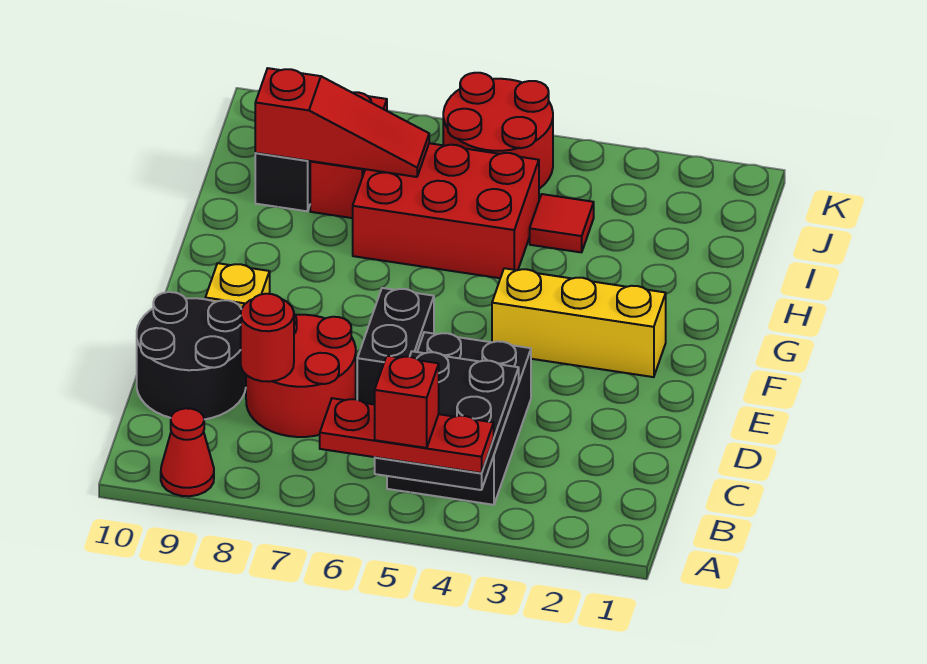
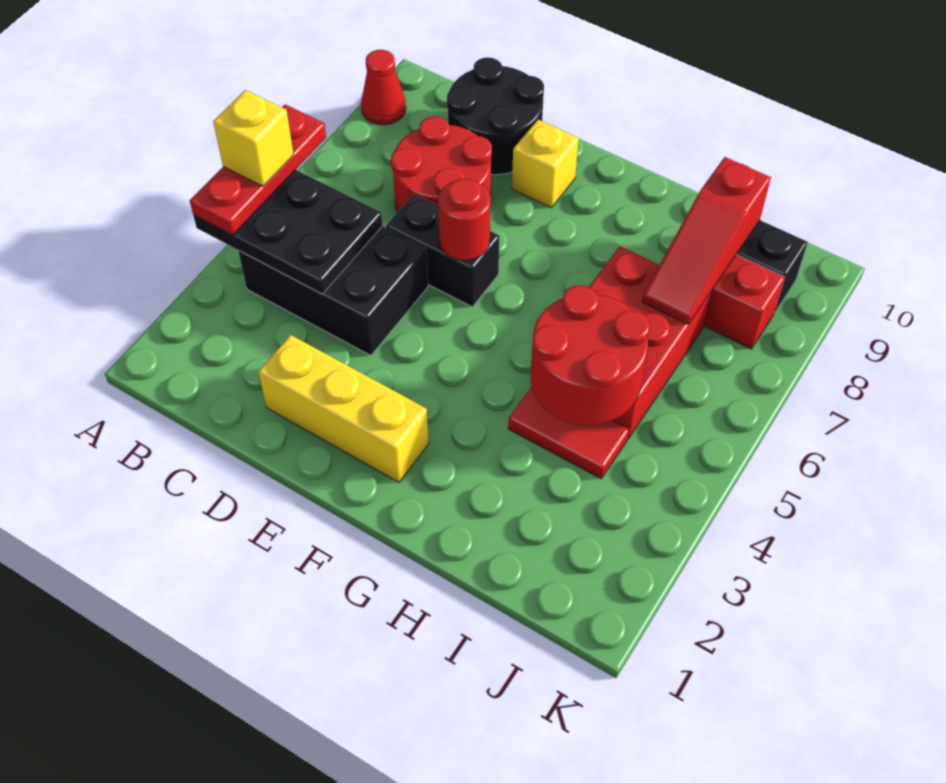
red 1x1 brick [375,356,439,448] -> yellow 1x1 brick [213,90,294,186]
red 1x1 round brick [241,294,294,382] -> red 1x1 round brick moved to [438,179,491,261]
yellow 1x3 brick [492,268,666,377] -> yellow 1x3 brick turned to [258,335,429,482]
red 1x1 tile [530,194,594,252] -> red 1x2 tile [508,387,629,479]
red 2x2 round brick [443,73,553,189] -> red 2x2 round brick moved to [531,285,649,425]

